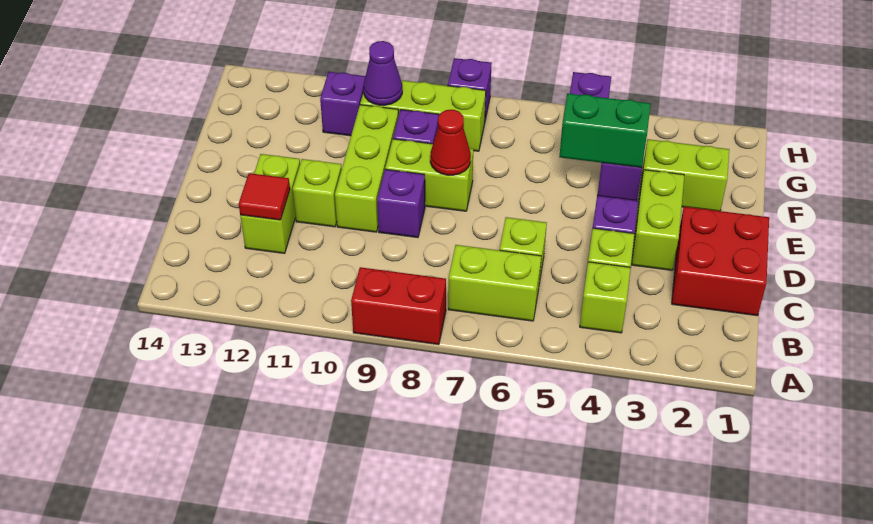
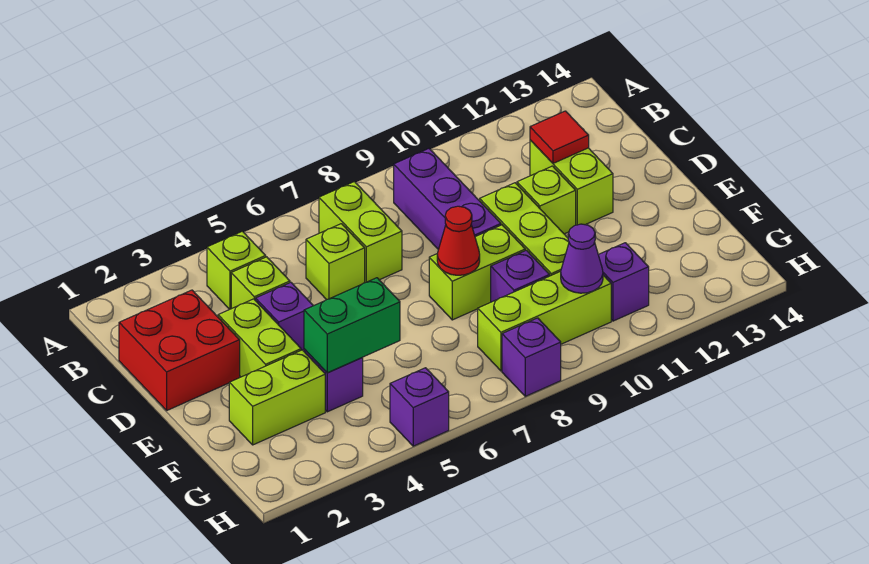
red 1x2 brick [351,267,446,345] -> none
lime 1x2 brick [448,245,541,321] -> lime 1x2 brick turned to [319,182,402,283]
purple 1x1 brick [377,169,425,238] -> purple 1x3 brick [394,149,501,249]

